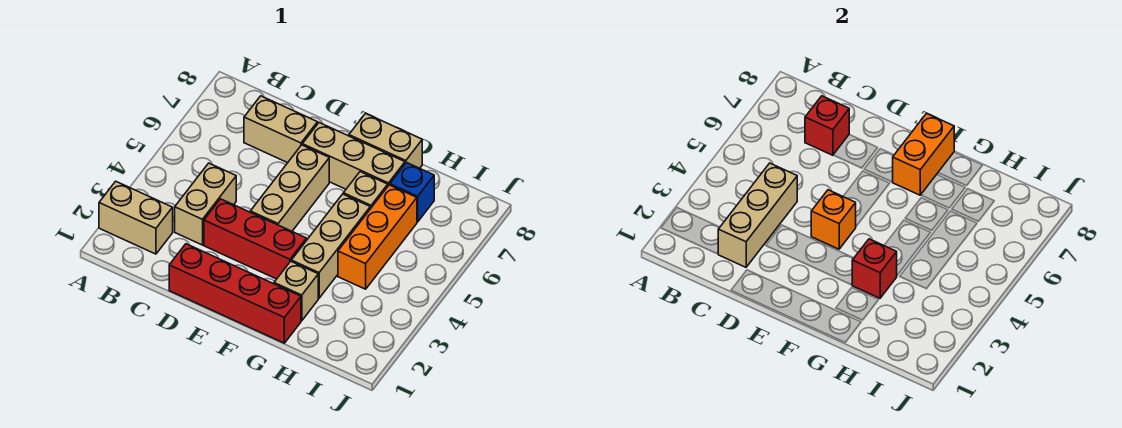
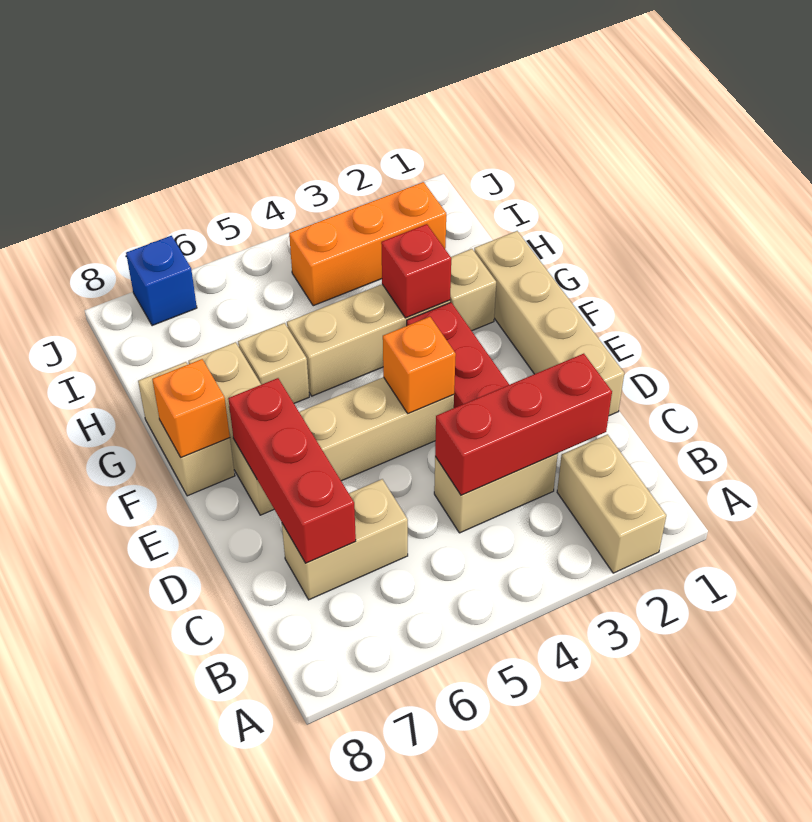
tan 1x3 brick [718,163,797,267] -> red 1x3 brick [435,354,612,495]
tan 1x2 brick [244,96,318,163] -> tan 1x2 brick turned to [282,479,408,600]
red 1x1 brick [805,96,849,155] -> red 1x3 brick [228,378,356,563]
red 1x4 brick [169,244,301,343] -> tan 1x4 brick [474,231,624,416]
orange 1x2 brick [893,113,954,195] -> orange 1x1 brick [152,359,230,457]
orange 1x3 brick [338,185,417,289] -> orange 1x3 brick moved to [289,182,446,306]
blue 1x1 brick [390,163,434,222] -> blue 1x1 brick moved to [126,236,197,326]

